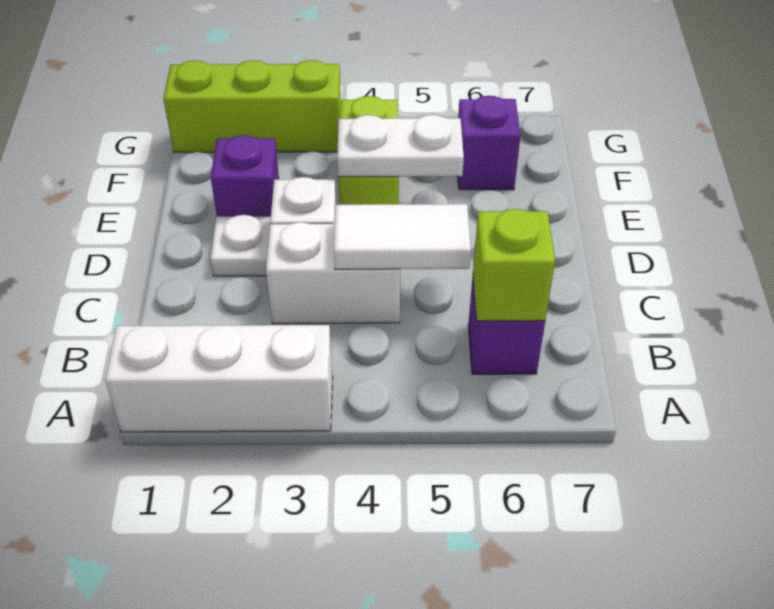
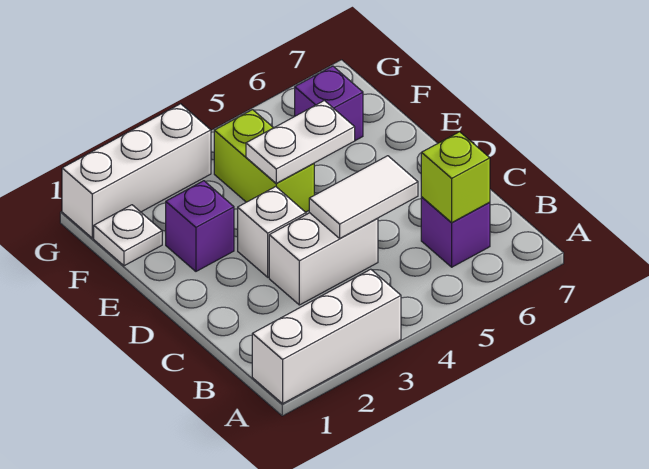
white 1x1 plate [210,215,271,276] -> white 1x1 plate moved to [94,205,162,266]
lime 1x3 brick [163,60,341,152] -> white 1x3 brick [62,104,211,238]

